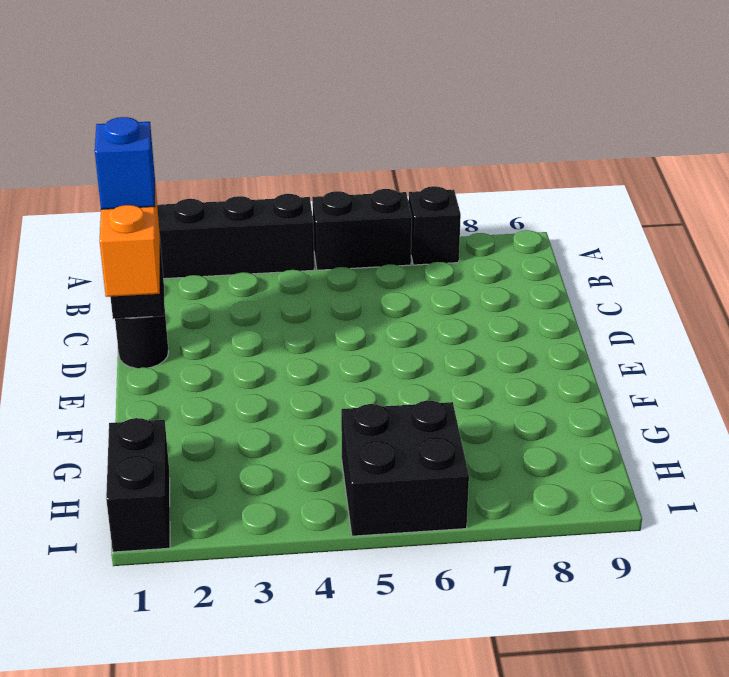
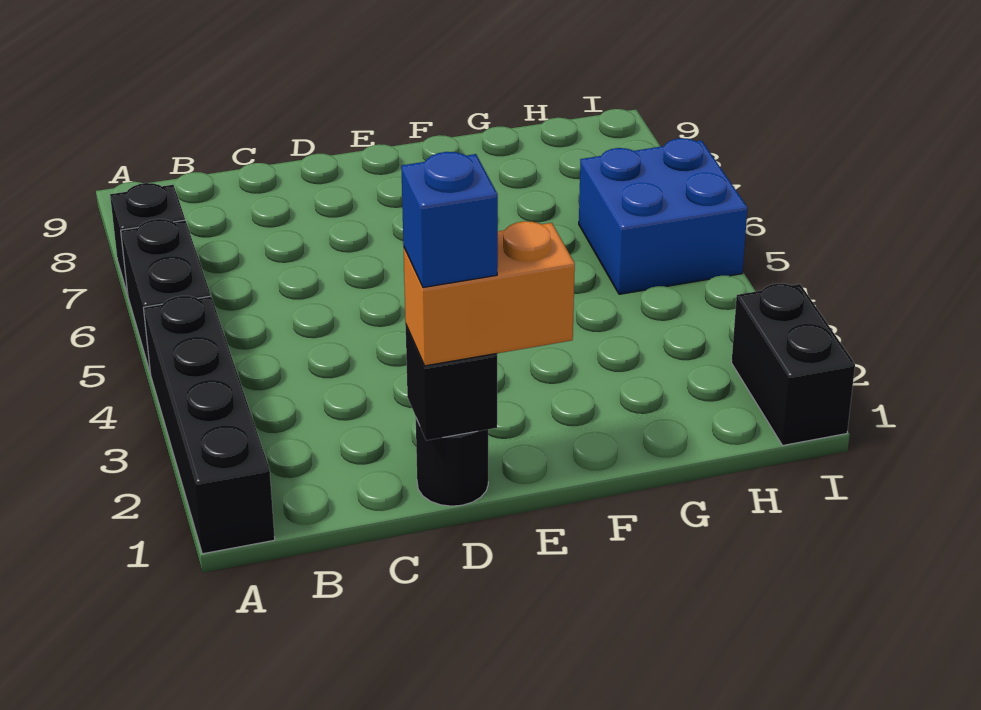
black 1x2 brick [106,418,170,552] -> black 1x2 brick turned to [732,283,855,445]
black 2x2 brick [341,400,469,536] -> blue 2x2 brick [579,138,748,294]

